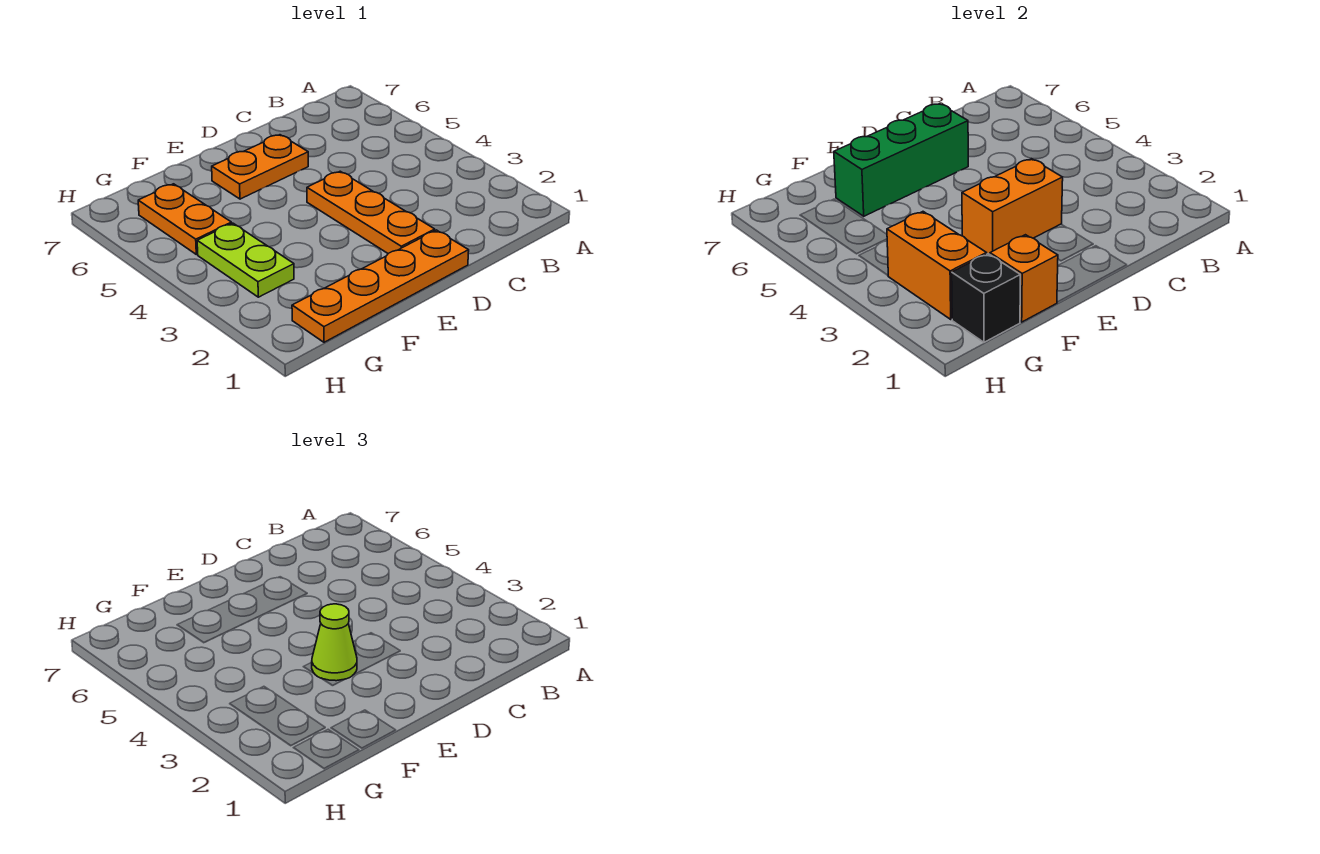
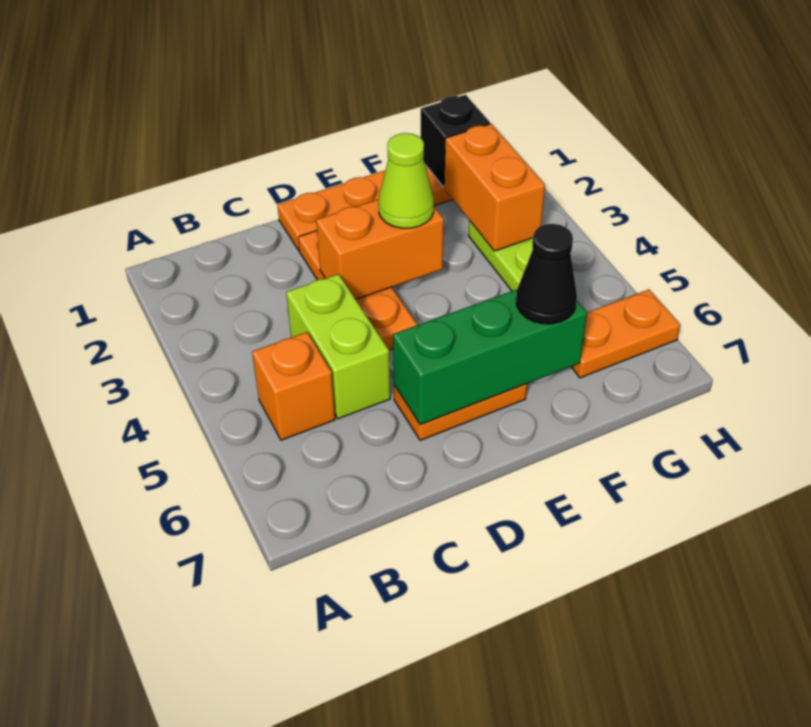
none -> lime 1x2 brick [286,274,390,419]
orange 1x1 brick [990,235,1058,322] -> orange 1x1 brick moved to [252,332,335,440]
none -> black 1x1 cone [516,224,577,324]
orange 1x2 plate [138,184,231,255] -> orange 1x2 plate turned to [571,290,680,378]

